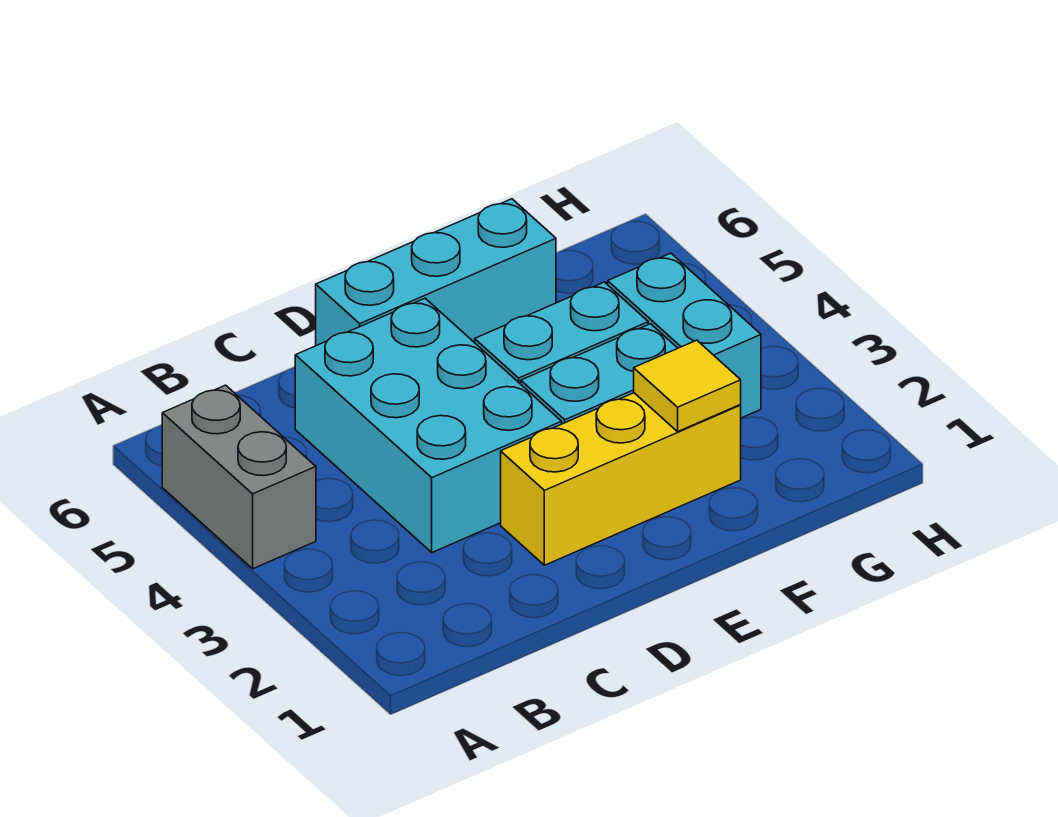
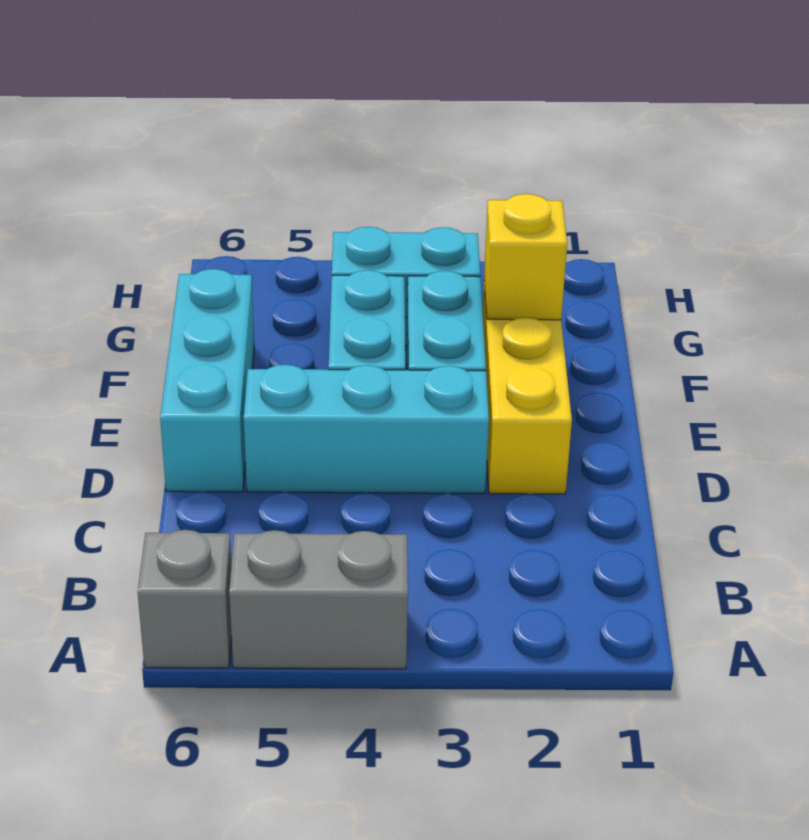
none -> grey 1x1 brick [138,530,232,668]
cyan 2x3 brick [295,298,562,552] -> cyan 1x3 brick [244,365,489,494]
yellow 1x1 tile [634,340,741,432] -> yellow 1x1 brick [484,194,567,320]

